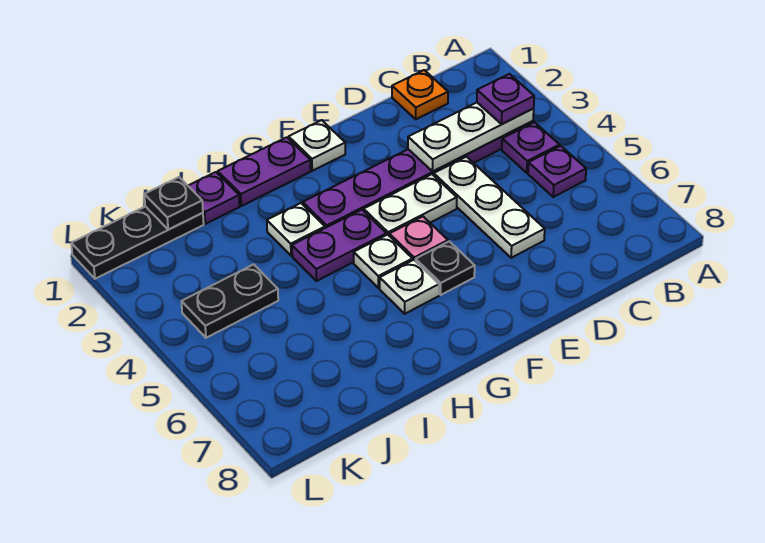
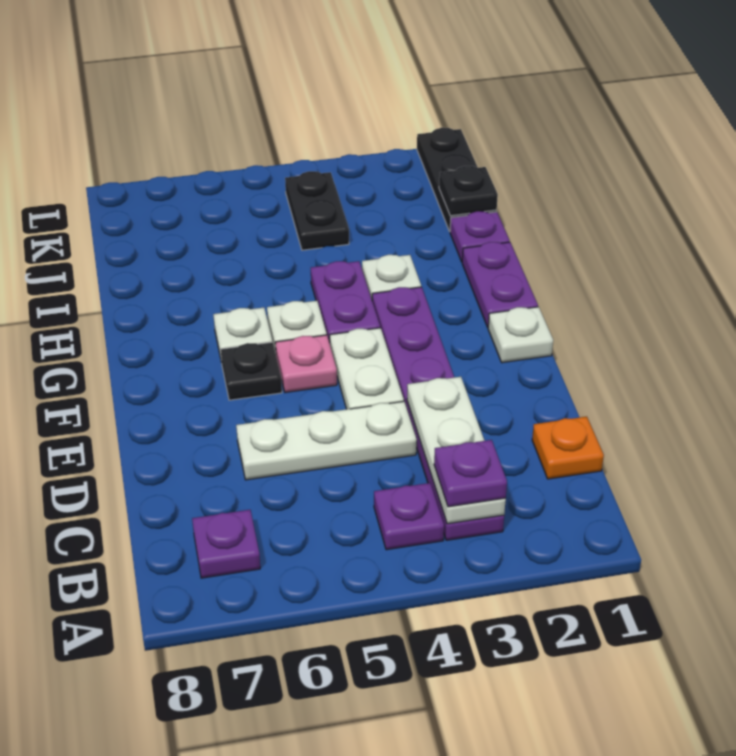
purple 1x1 plate [528,146,586,197] -> purple 1x1 plate moved to [192,510,260,578]

